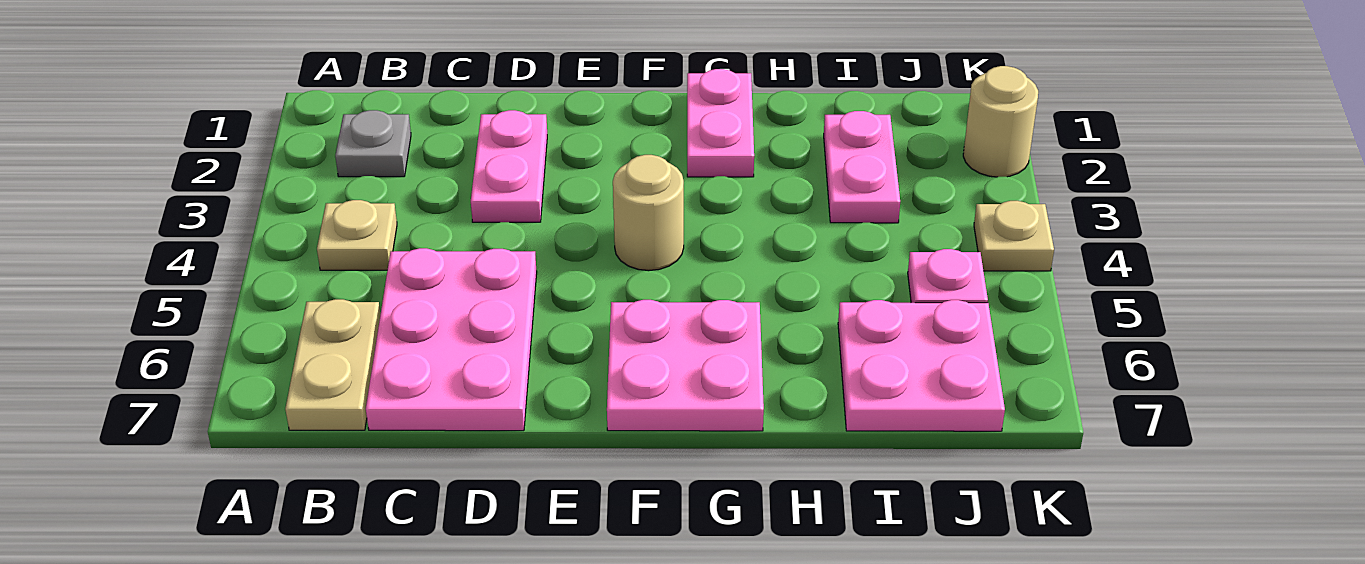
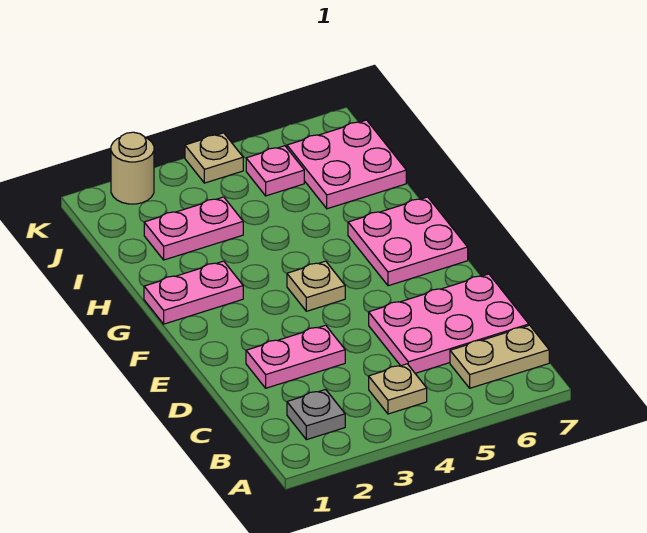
tan 1x1 round brick [613,155,684,271] -> tan 1x1 plate [287,261,345,311]

